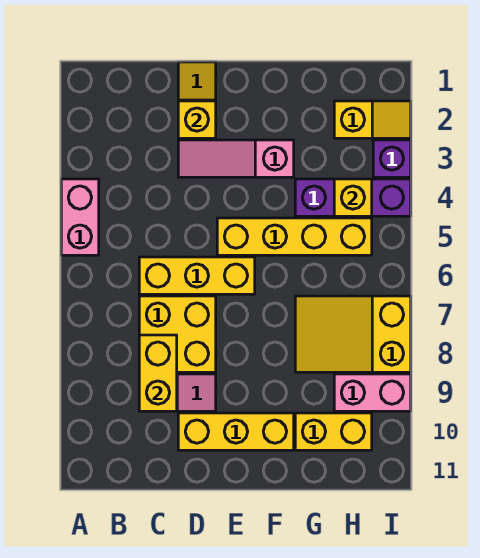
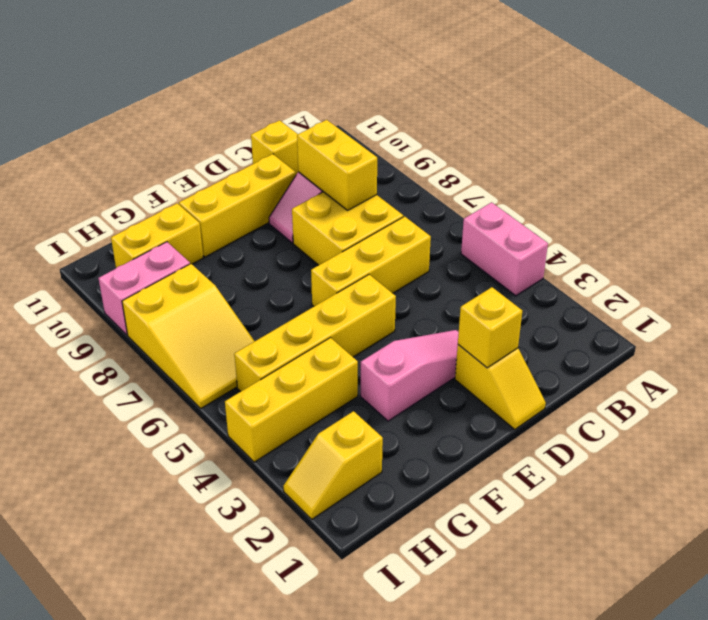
purple 1x3 brick [295,179,411,216] -> yellow 1x3 brick [225,338,358,462]
yellow 2x3 slope [295,296,411,372] -> yellow 2x3 slope turned to [122,264,255,408]
yellow 1x1 brick [334,179,372,216] -> yellow 1x1 brick moved to [251,120,298,174]
purple 1x1 brick [373,140,411,177] -> none

